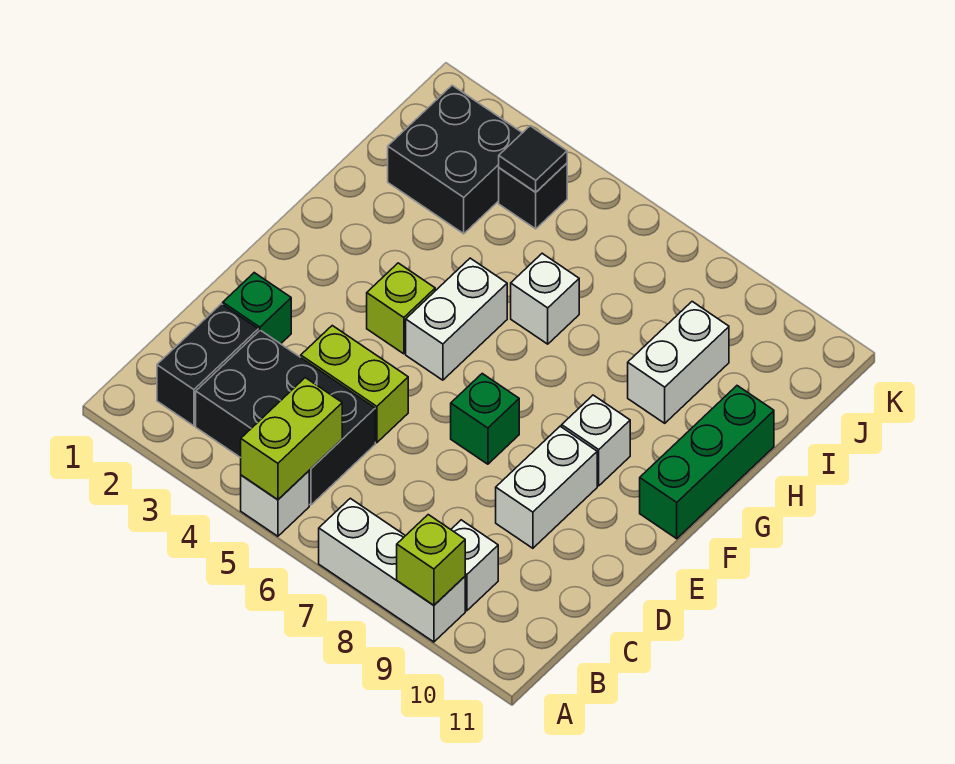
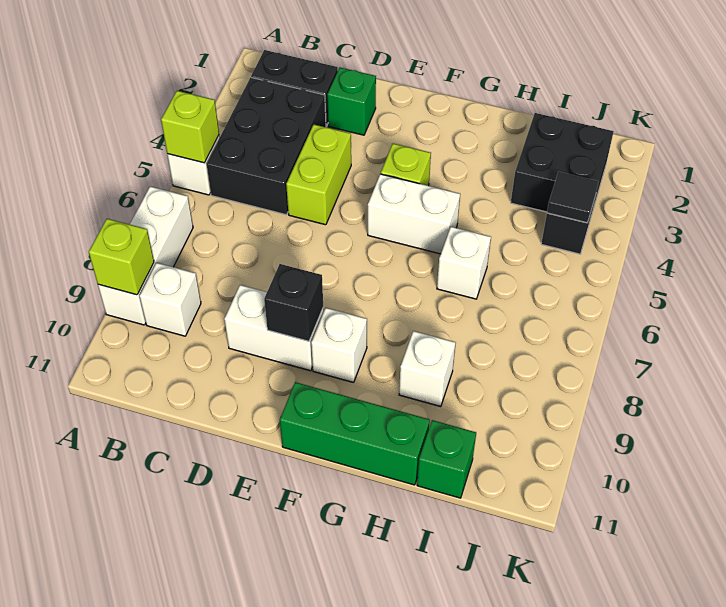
lime 1x2 brick [241,378,342,500] -> lime 1x1 brick [161,91,219,163]
green 1x1 brick [451,374,519,464] -> green 1x1 brick moved to [417,420,476,498]
none -> black 1x1 brick [264,264,323,341]
white 1x2 brick [628,302,729,423] -> white 1x1 brick [399,331,456,407]

